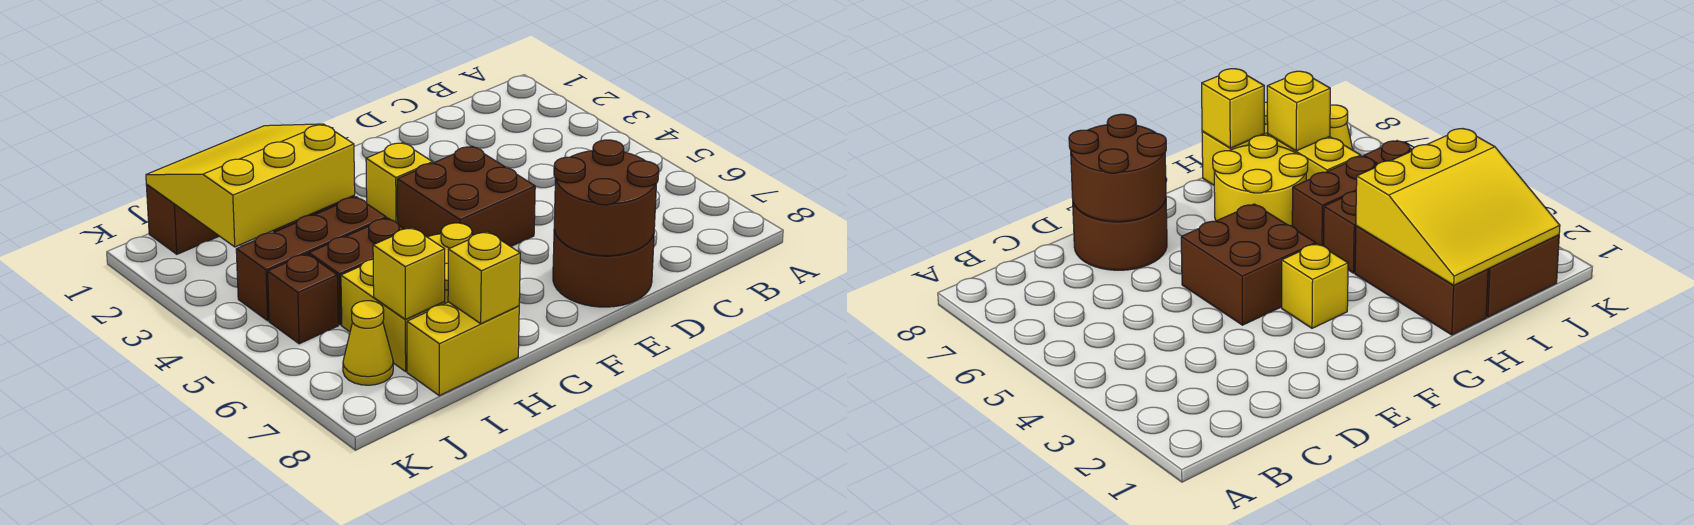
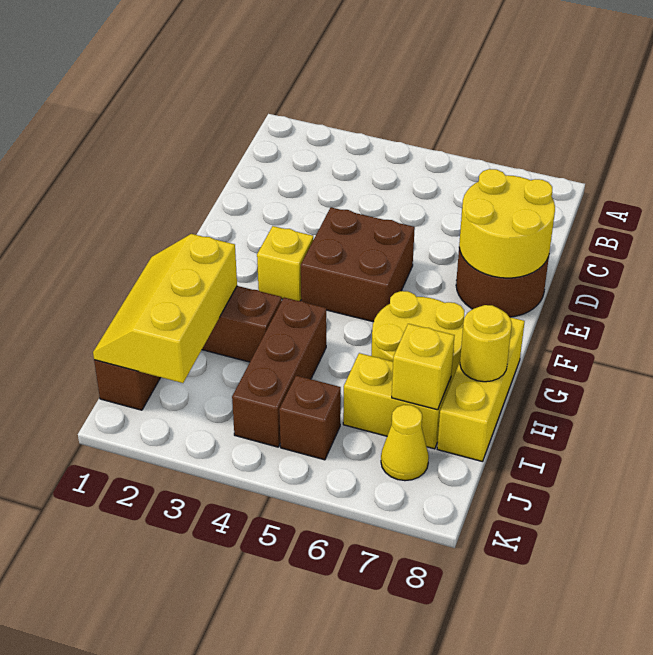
brown 2x2 round brick [554,140,659,256] -> yellow 2x2 round brick [459,169,555,278]
yellow 3x3 slope [146,124,355,247] -> yellow 2x3 slope [93,234,237,383]
brown 1x2 brick [309,218,404,325] -> none
yellow 1x2 brick [407,302,519,396] -> yellow 1x3 brick [437,317,525,462]
yellow 1x1 brick [448,231,520,323] -> yellow 1x1 round brick [460,305,512,382]

